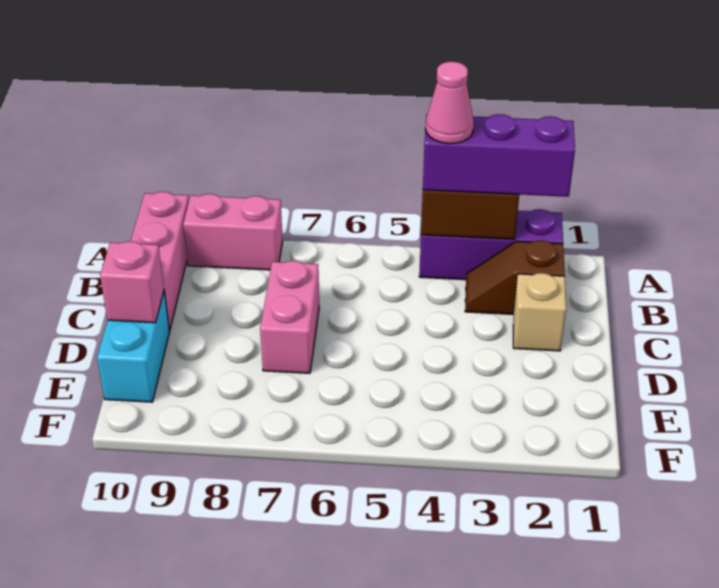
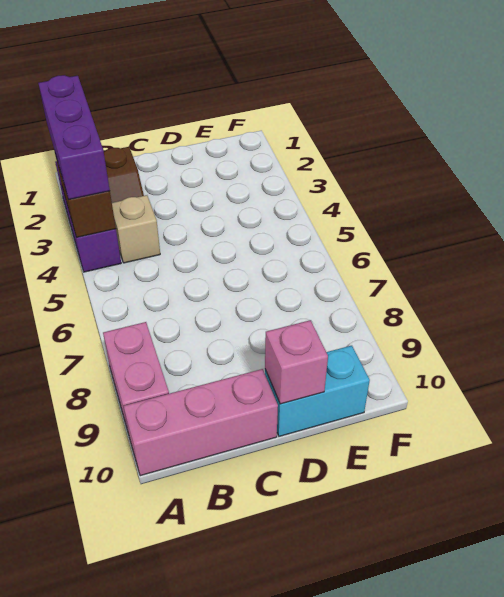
pink 1x1 cone [425,62,474,144] -> none
tan 1x1 brick [513,273,566,351] -> tan 1x1 brick moved to [112,195,160,263]
pink 1x2 brick [260,261,319,373] -> none

